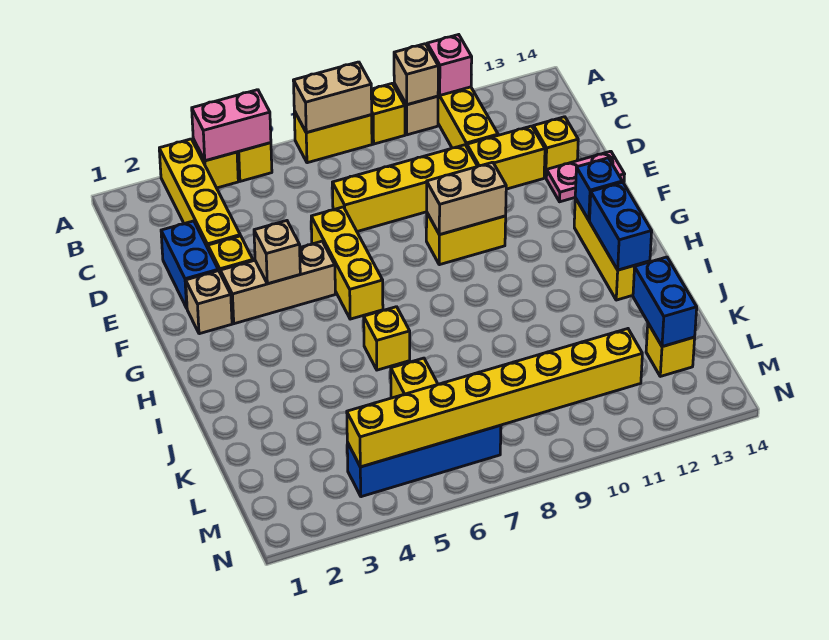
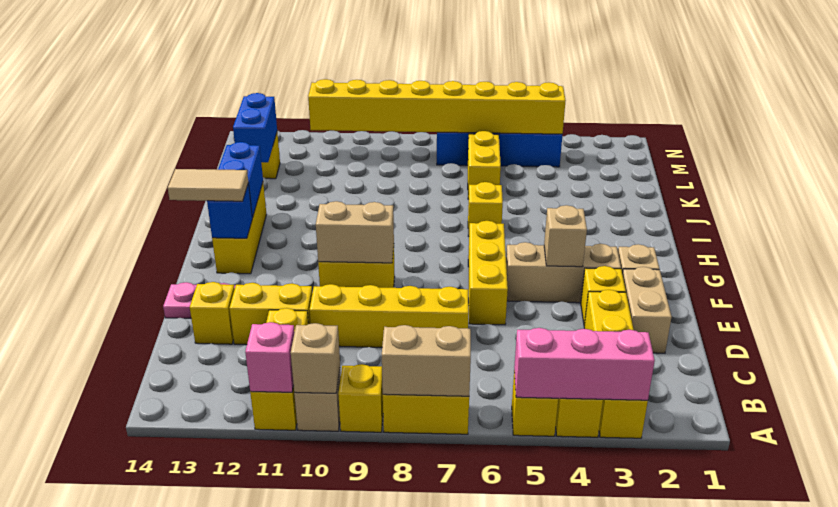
pink 1x2 brick [192,90,271,161] -> pink 1x3 brick [514,328,655,400]
blue 1x2 brick [161,221,218,308] -> tan 1x2 brick [622,267,672,353]
none -> tan 1x2 tile [168,169,248,201]

